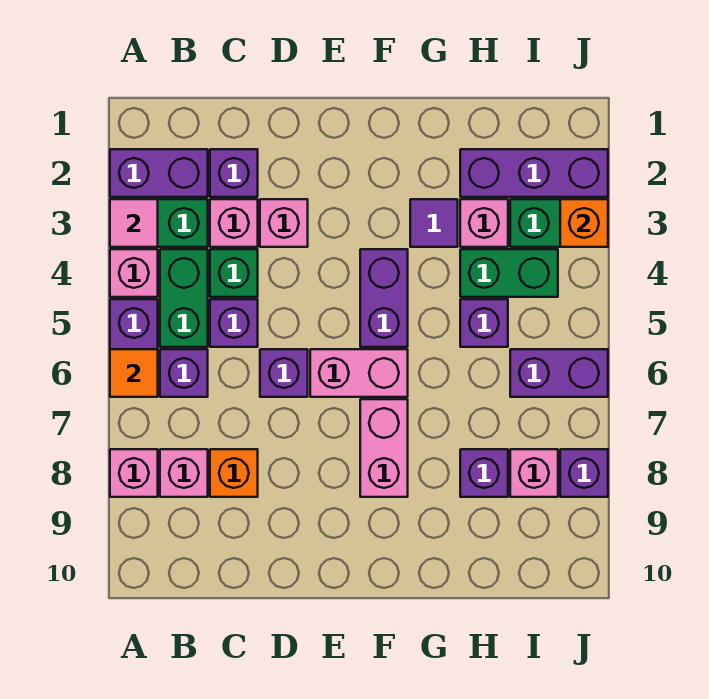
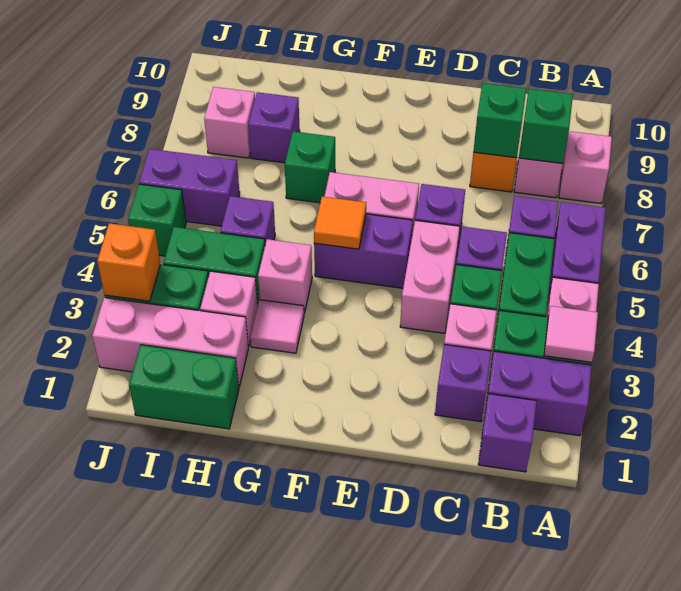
orange 1x1 tile [110,349,158,397] -> orange 1x1 tile moved to [314,197,366,249]
none -> green 1x1 brick [519,89,573,164]
none -> green 1x1 brick [473,83,526,158]
pink 1x1 brick [260,199,308,247] -> pink 1x1 brick moved to [258,239,312,314]
purple 1x2 brick [360,249,408,347] -> purple 1x2 brick turned to [314,214,413,288]
pink 1x2 brick [360,399,408,497] -> pink 1x2 brick moved to [400,220,460,333]
purple 1x1 tile [410,199,458,247] -> pink 1x1 tile [250,300,304,353]
none -> green 1x1 brick [285,132,335,203]
none -> green 1x2 brick [129,345,239,429]
purple 1x3 brick [460,149,608,197] -> pink 1x3 brick [92,297,248,387]
none -> green 1x1 brick [128,184,186,256]
purple 1x1 brick [560,449,608,497] -> purple 1x1 brick moved to [478,394,537,472]

